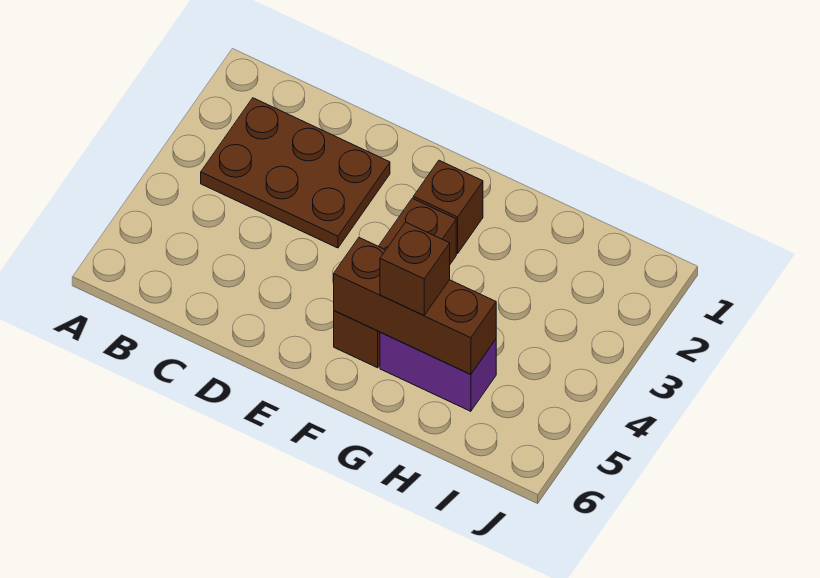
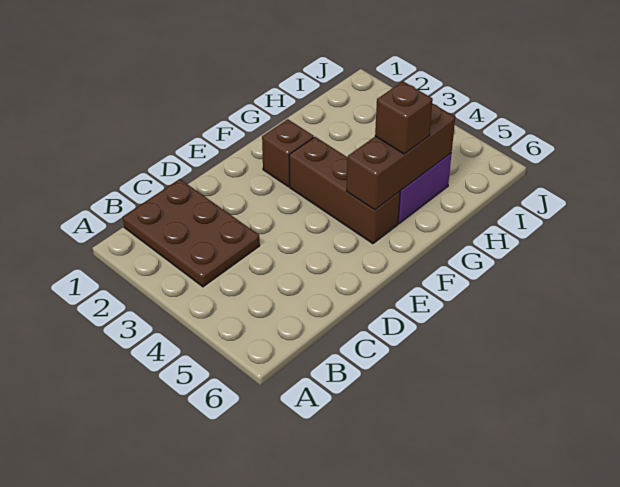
brown 2x3 plate [201,98,390,248] -> brown 2x3 plate turned to [123,179,260,287]

